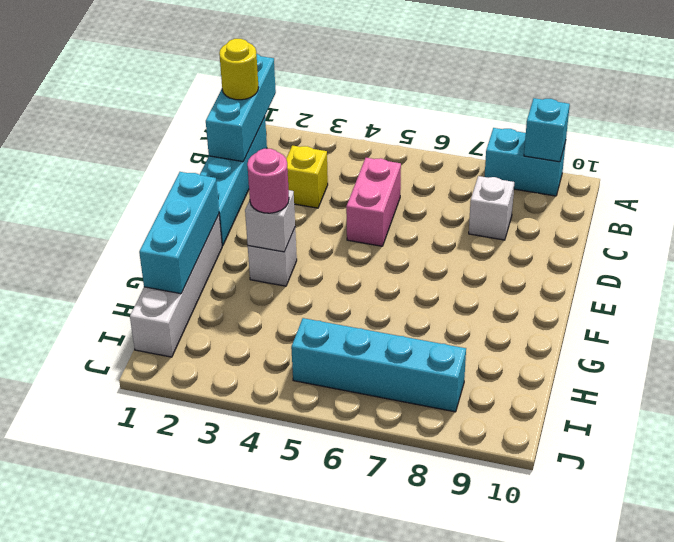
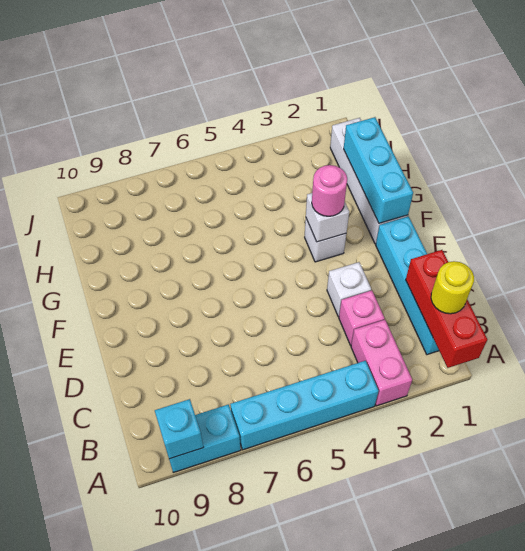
cyan 1x3 brick [206,54,276,162] -> red 1x3 brick [406,250,487,368]
yellow 1x1 brick [286,146,328,208] -> pink 1x1 brick [339,290,385,345]
pink 1x2 brick [346,158,401,246] -> pink 1x2 brick moved to [351,320,412,406]
white 1x1 brick [469,176,514,240] -> white 1x1 brick moved to [327,262,371,317]
cyan 1x4 brick [291,318,466,412] -> cyan 1x4 brick moved to [230,361,379,450]

